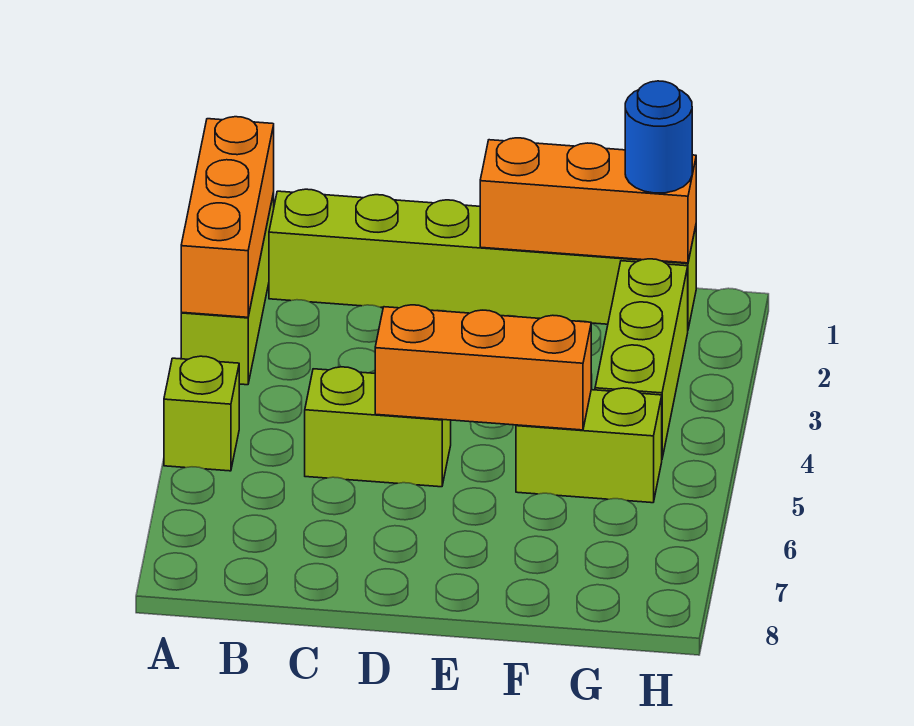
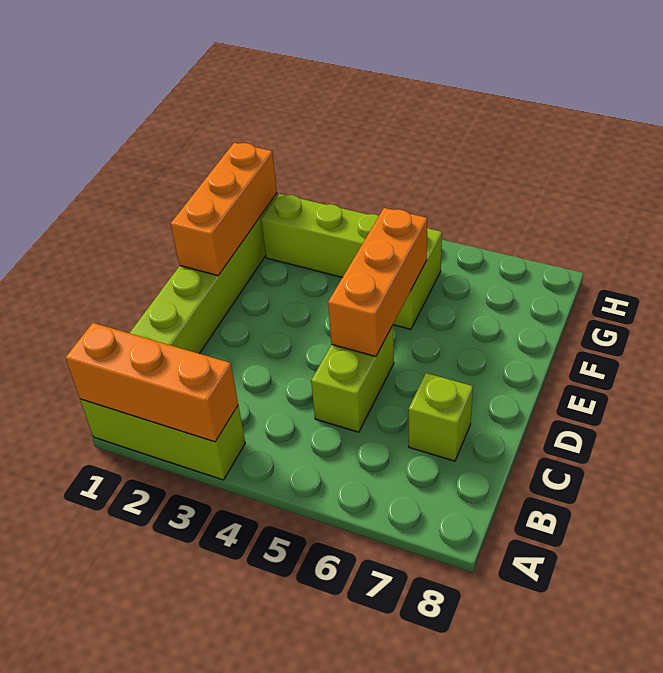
lime 1x1 brick [164,356,239,471] -> lime 1x1 brick moved to [409,373,473,461]
blue 1x1 round brick [625,81,692,193] -> none

